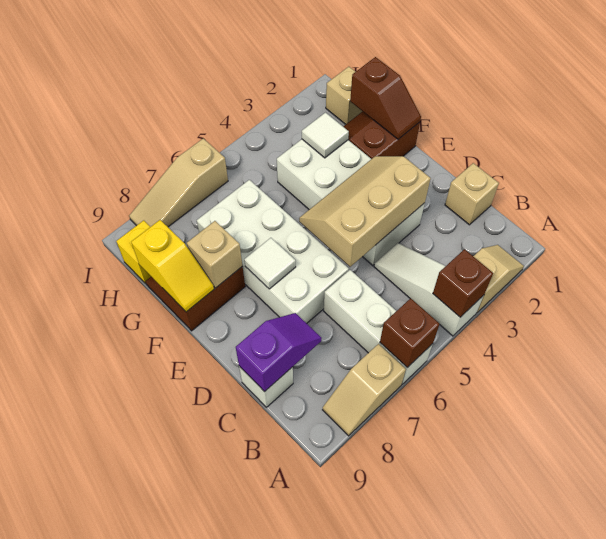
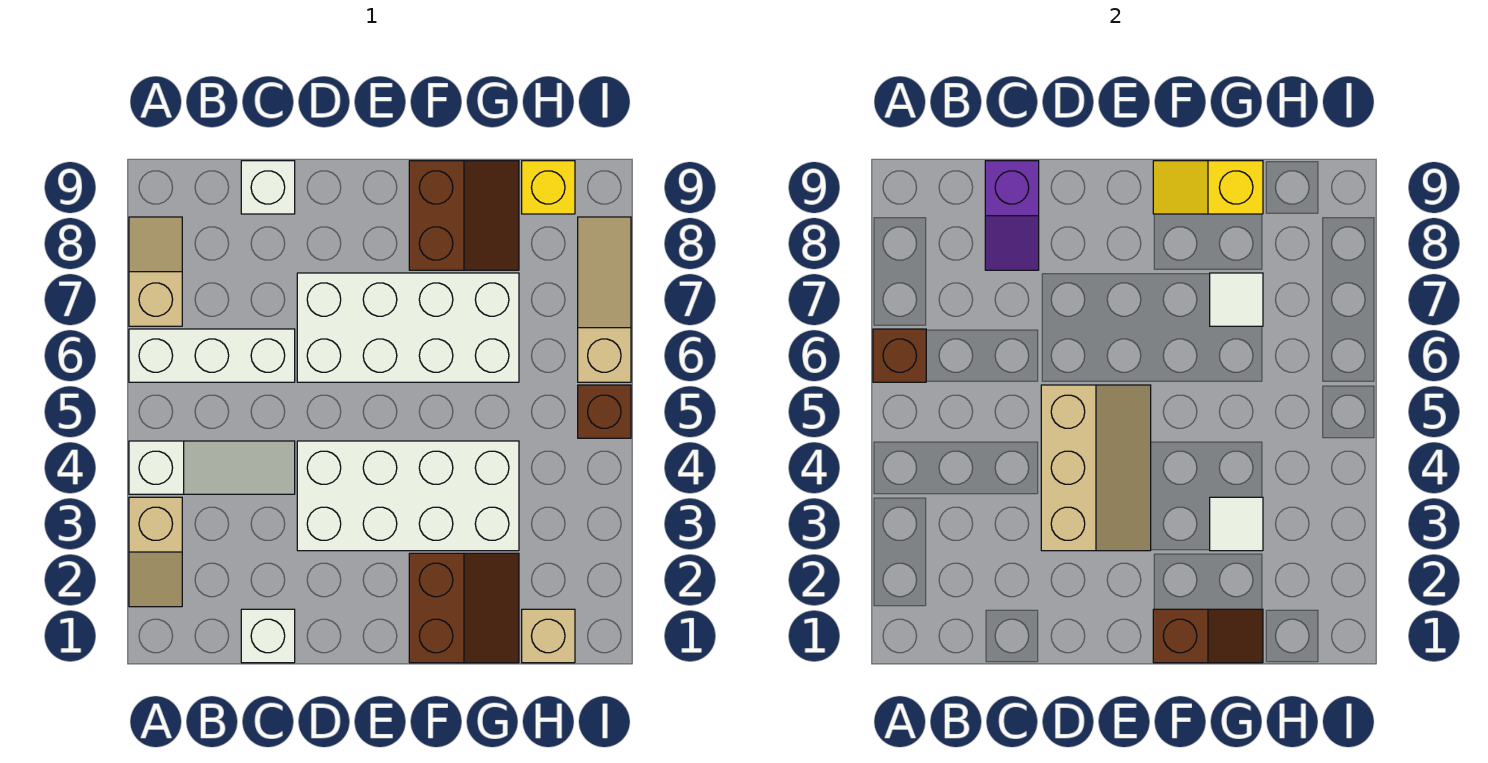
brown 1x1 brick [433,249,493,317] -> brown 1x1 brick moved to [578,385,631,438]
tan 1x1 brick [445,163,499,225] -> white 1x1 brick [241,609,295,663]
white 1x1 tile [244,238,296,289] -> white 1x1 tile moved to [1210,273,1263,326]
brown 1x2 slope [350,57,421,139] -> brown 1x2 slope turned to [1153,609,1263,663]
tan 1x1 brick [187,221,242,288] -> none

